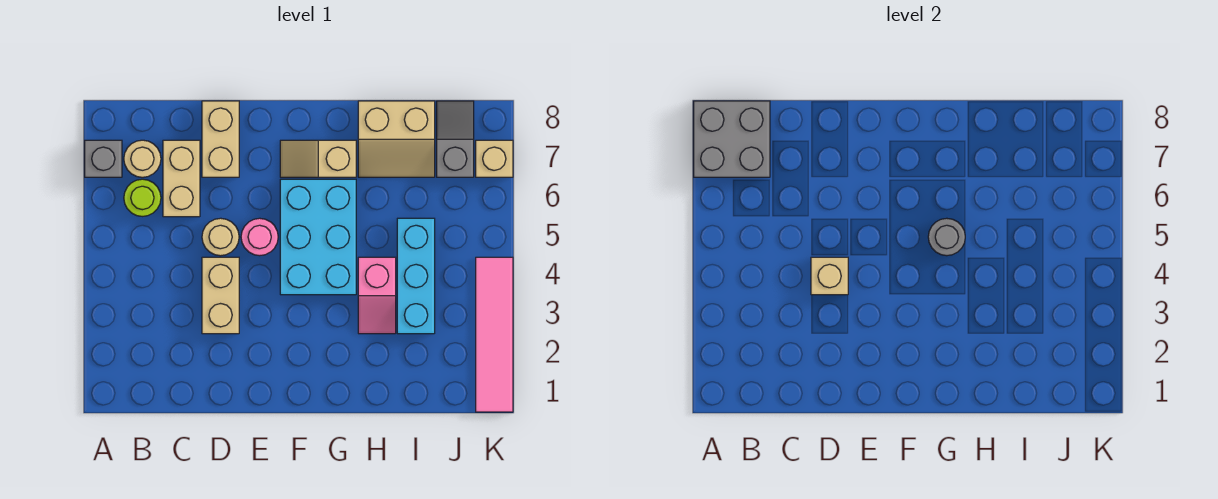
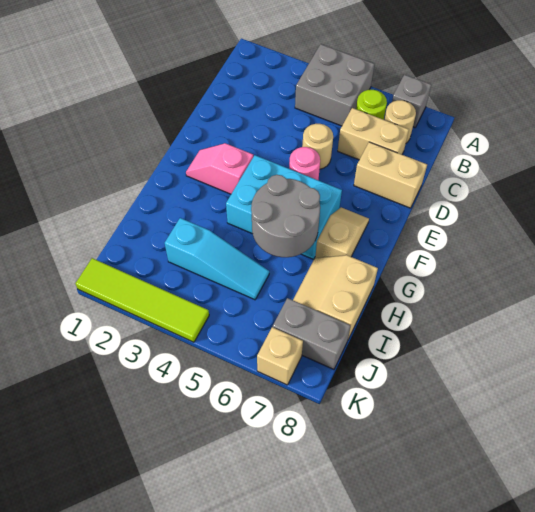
grey 2x2 brick [694,101,770,177] -> grey 2x2 brick moved to [295,44,374,126]
tan 1x2 brick [202,257,239,334] -> none
tan 1x1 brick [811,257,848,295] -> none
grey 1x1 round brick [928,218,965,256] -> grey 2x2 round brick [251,175,320,257]
pink 1x2 slope [358,257,396,334] -> pink 1x2 slope moved to [186,143,253,194]
cyan 1x3 brick [397,218,435,334] -> cyan 1x3 slope [165,218,269,300]
grey 1x2 slope [437,101,474,177] -> grey 1x2 brick [273,298,351,369]
pink 1x4 tile [476,257,513,412] -> lime 1x4 tile [75,258,209,342]

